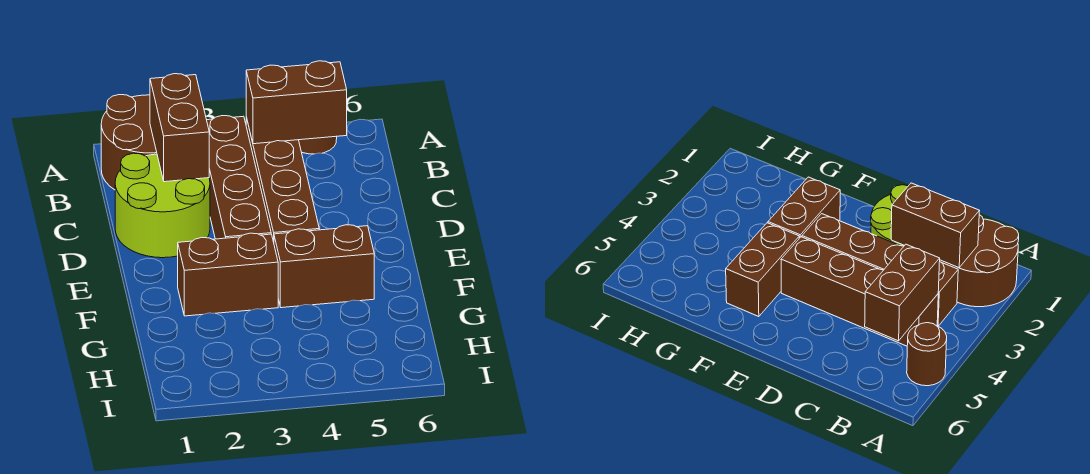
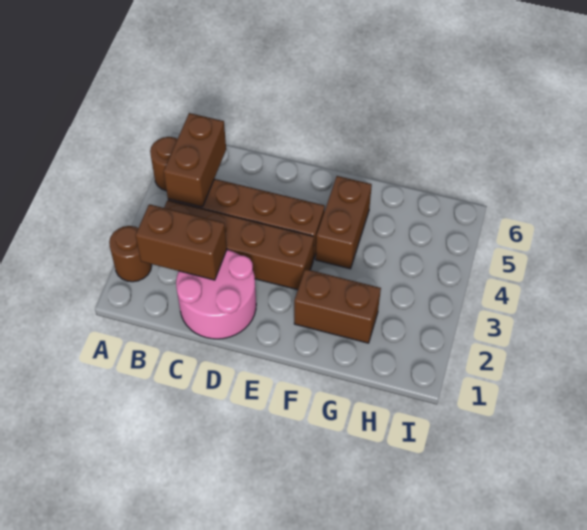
brown 2x2 round brick [101,95,157,190] -> brown 1x1 round brick [109,226,152,282]
lime 2x2 round brick [115,153,210,258] -> pink 2x2 round brick [176,250,256,339]
brown 1x2 brick [178,233,278,316] -> brown 1x2 brick turned to [294,269,381,343]

